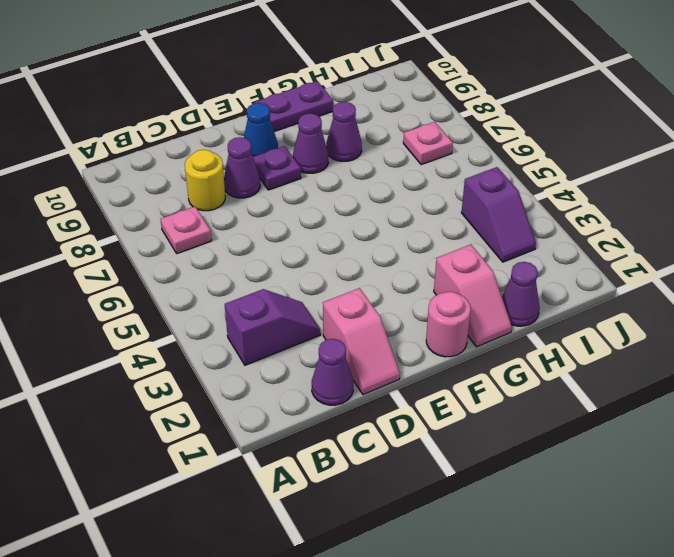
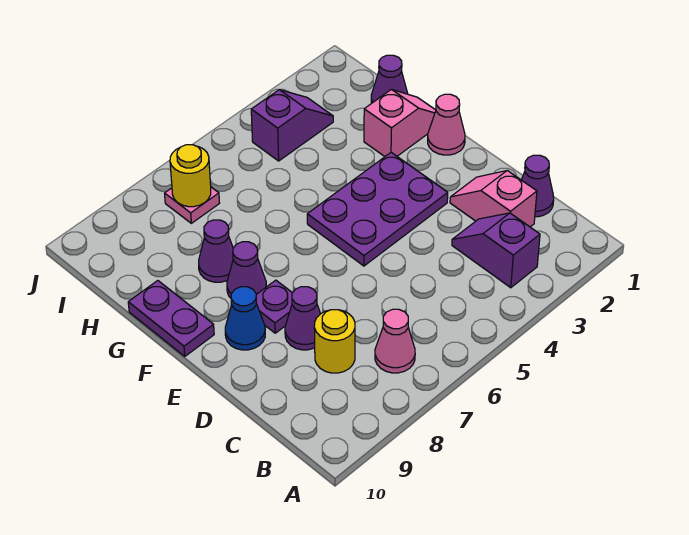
pink 1x1 plate [161,207,212,254] -> pink 1x1 cone [375,309,415,373]
pink 1x2 slope [323,288,400,395] -> pink 1x2 slope turned to [450,171,537,227]
none -> purple 2x3 plate [307,153,448,266]
pink 1x1 round brick [426,292,471,357] -> pink 1x1 cone [428,94,465,155]
none -> yellow 1x1 round brick [170,145,211,207]

